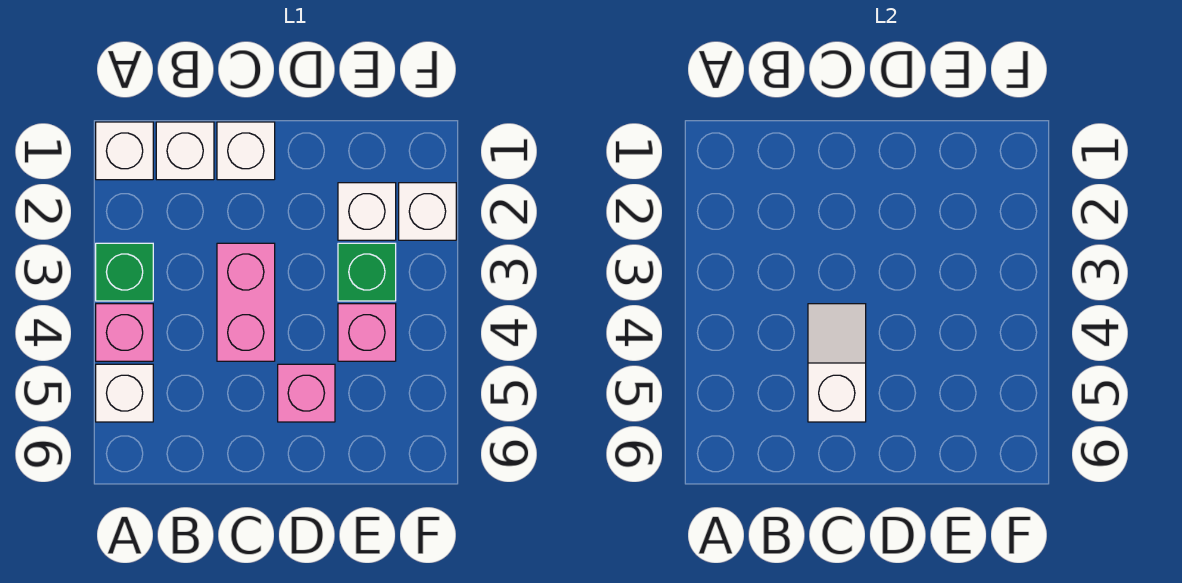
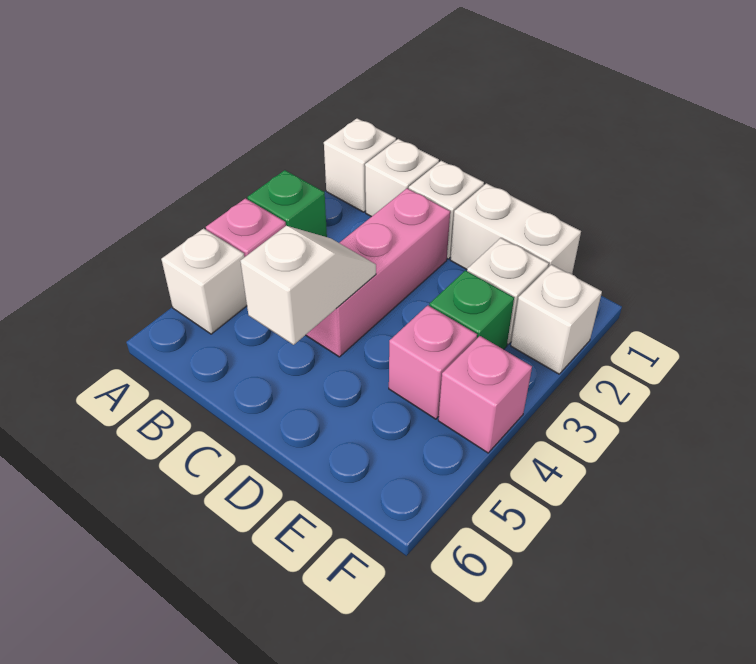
pink 1x2 brick [217,243,275,361] -> pink 1x3 brick [306,188,450,357]
none -> white 1x2 brick [450,183,581,274]
pink 1x1 brick [278,364,335,422] -> pink 1x1 brick moved to [438,336,532,453]

